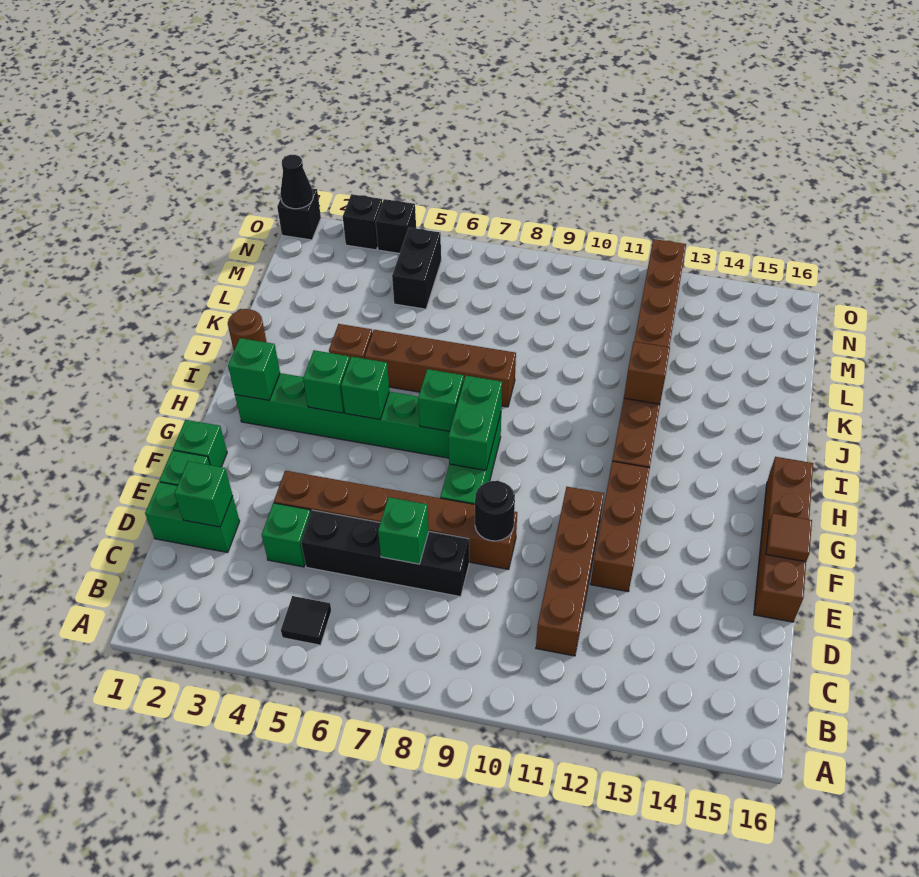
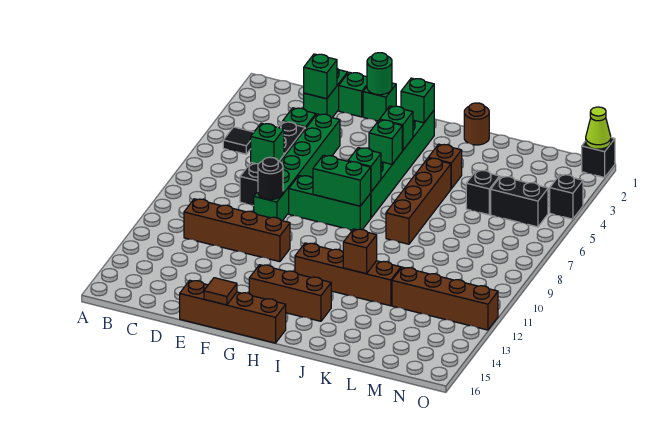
brown 1x6 brick [274,471,517,570] -> green 1x6 brick [254,114,340,221]
brown 1x3 brick [591,461,650,592] -> brown 1x3 brick moved to [249,265,331,321]
none -> green 1x1 round brick [367,53,392,95]
black 1x1 cone [280,155,313,209] -> lime 1x1 cone [586,107,611,149]
black 1x1 brick [343,194,382,250] -> black 1x1 brick moved to [466,170,500,215]

